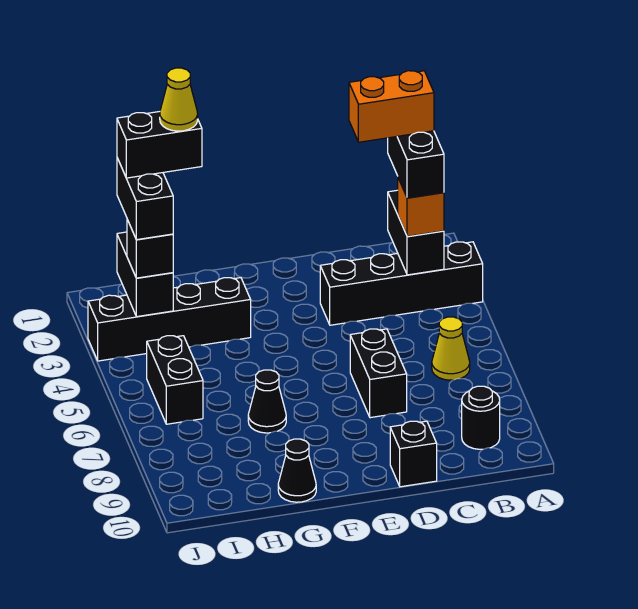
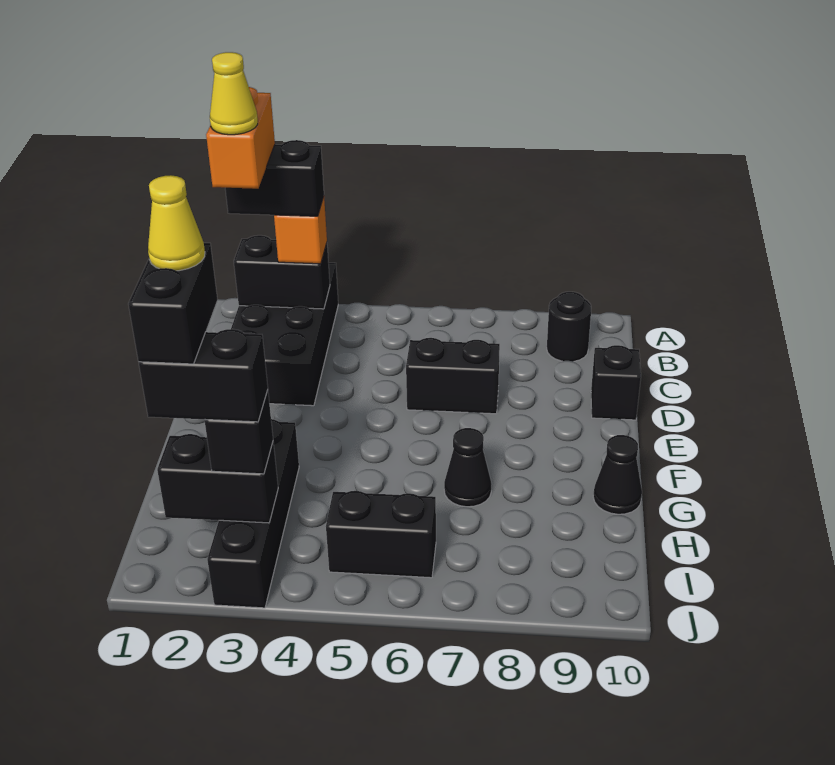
black 1x4 brick [320,242,483,325] -> black 2x4 brick [231,263,338,406]
yellow 1x1 cone [432,317,470,380] -> yellow 1x1 cone moved to [210,52,258,135]

